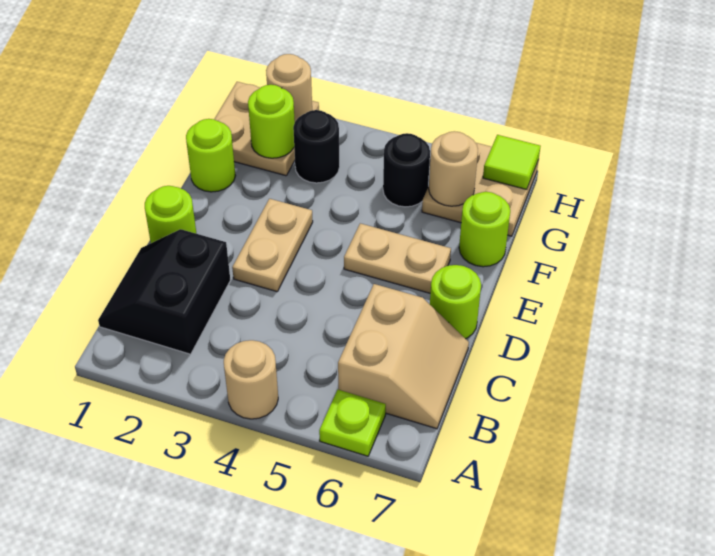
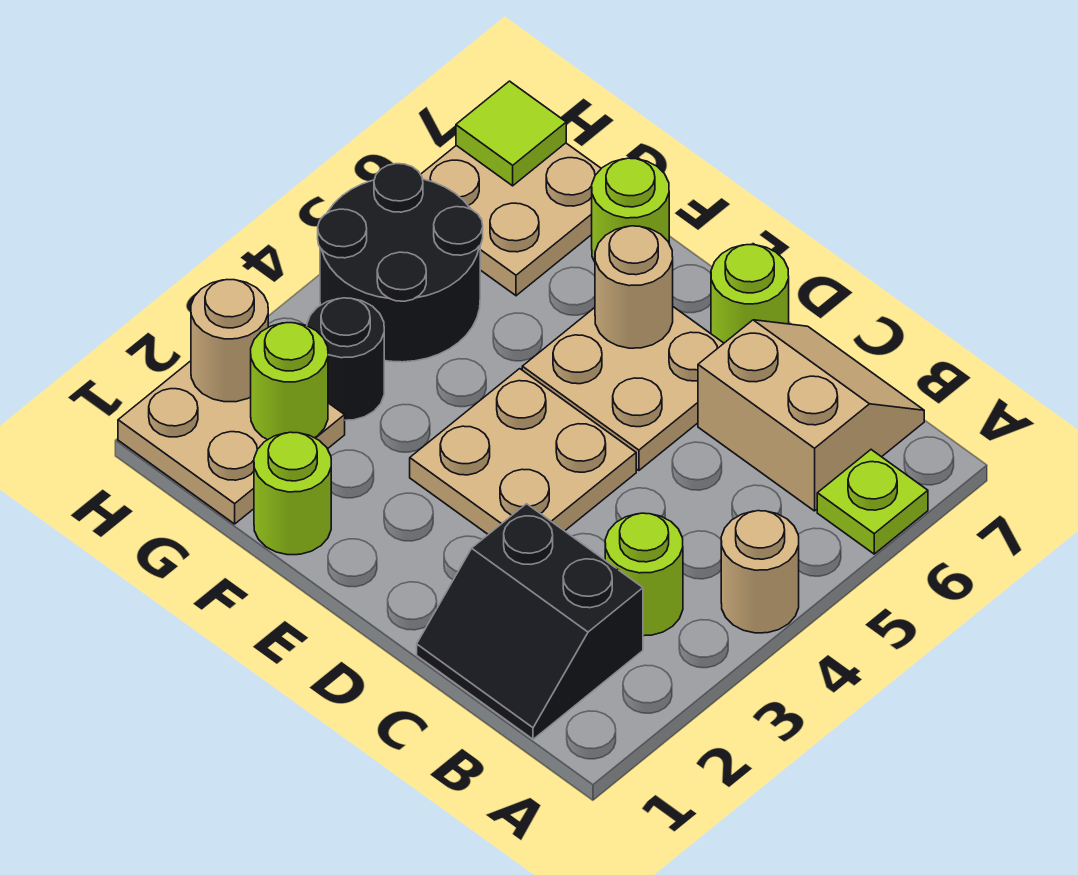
lime 1x1 round brick [145,186,197,243] -> lime 1x1 round brick moved to [605,513,683,636]
tan 1x2 plate [232,199,313,292] -> tan 2x2 plate [410,369,636,534]
tan 1x2 plate [344,223,451,293] -> tan 2x2 plate [522,307,724,470]
black 1x1 round brick [383,133,430,207] -> black 2x2 round brick [318,164,483,362]
tan 1x1 round brick [428,131,478,206] -> tan 1x1 round brick moved to [595,226,673,348]

